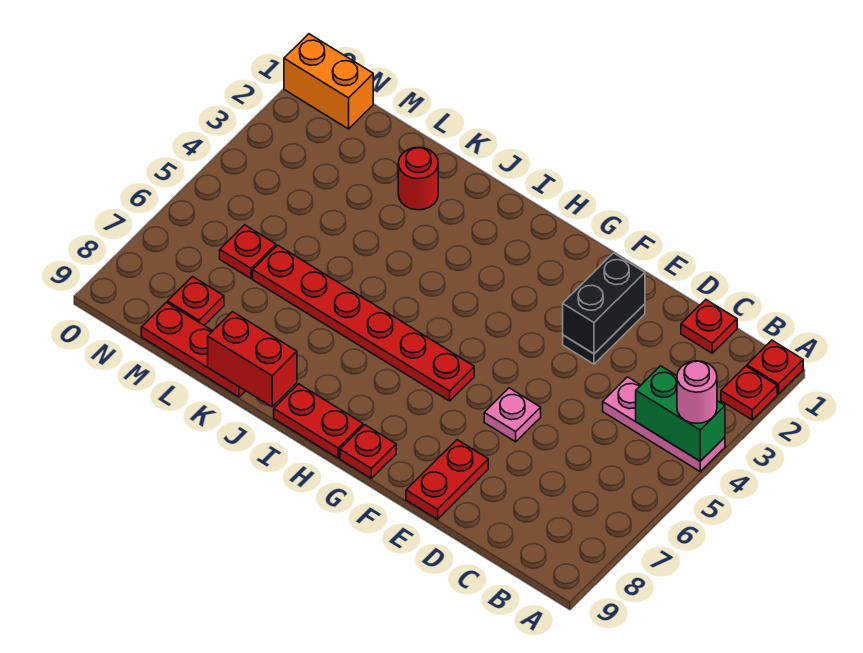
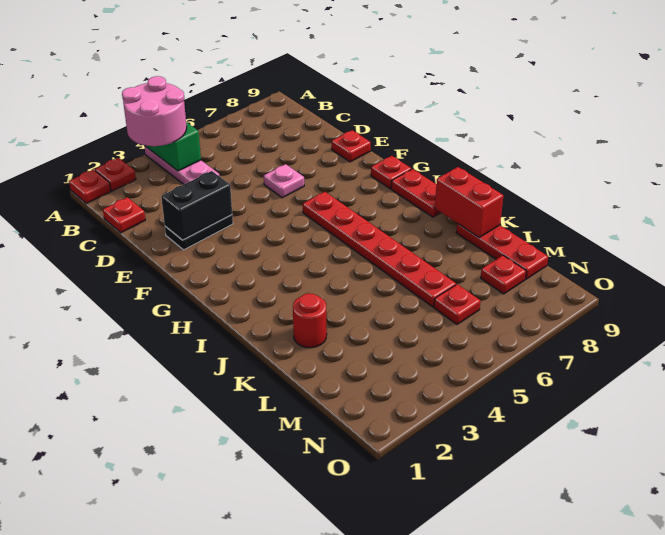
pink 1x1 round brick [677,361,717,423] -> pink 2x2 round brick [122,76,187,146]
red 1x2 plate [406,440,488,519] -> red 1x1 plate [332,130,371,162]
orange 1x2 brick [284,34,373,129] -> none

